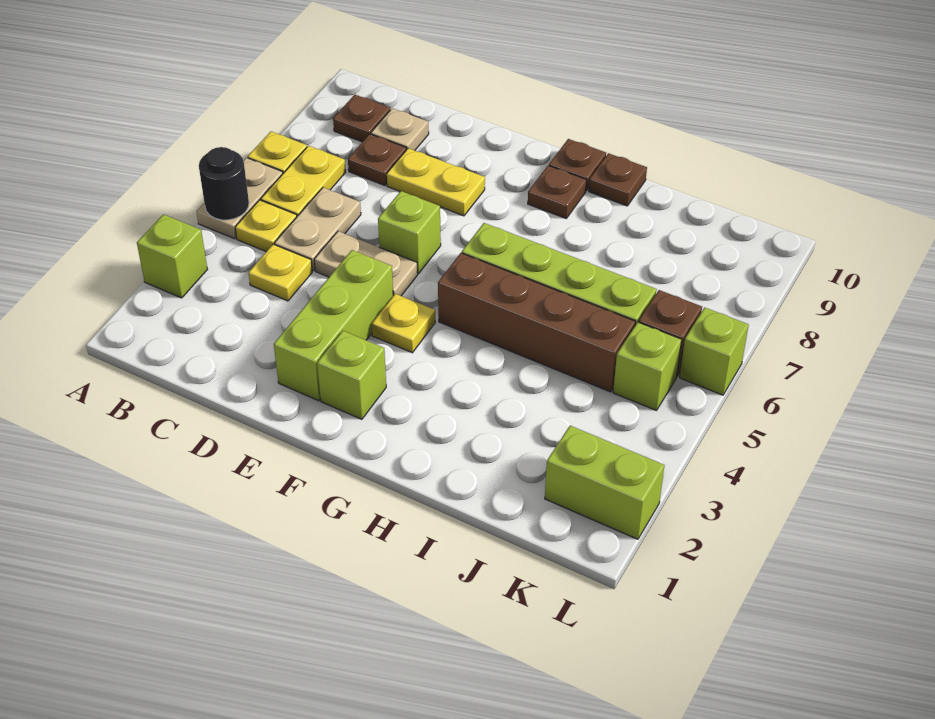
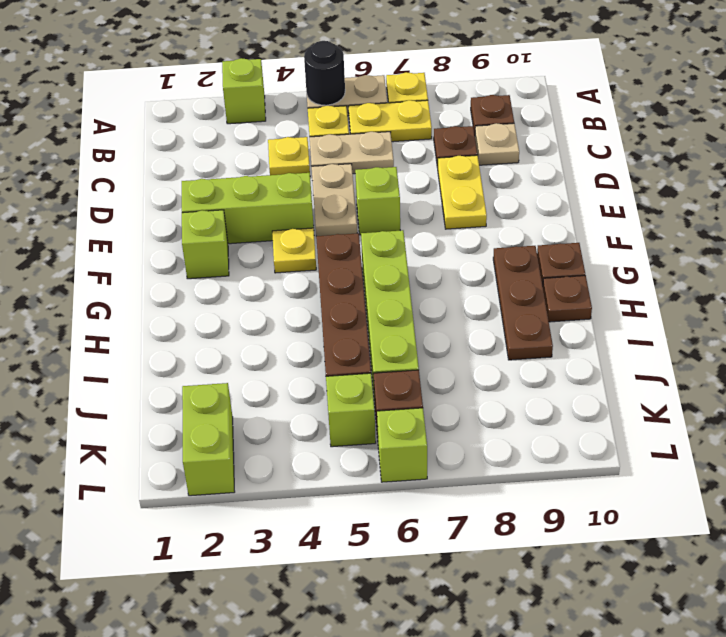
brown 1x1 plate [528,166,586,218] -> brown 1x3 plate [493,246,553,360]

